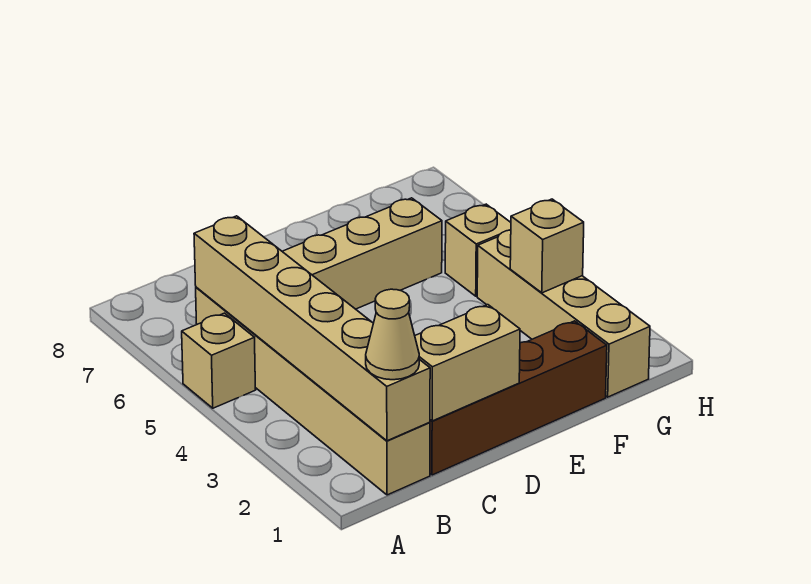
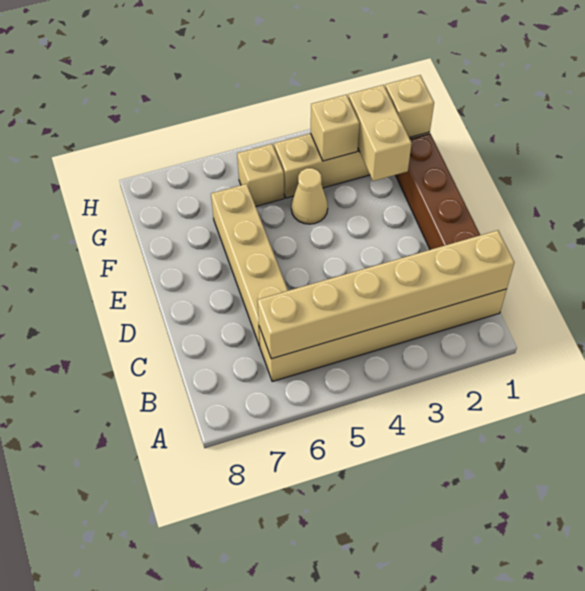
tan 1x1 brick [182,313,256,408] -> tan 1x1 brick moved to [385,75,434,138]
tan 1x1 cone [366,289,419,380] -> tan 1x1 cone moved to [291,168,328,224]
tan 1x2 brick [415,305,520,421] -> tan 1x2 brick moved to [348,85,412,181]

